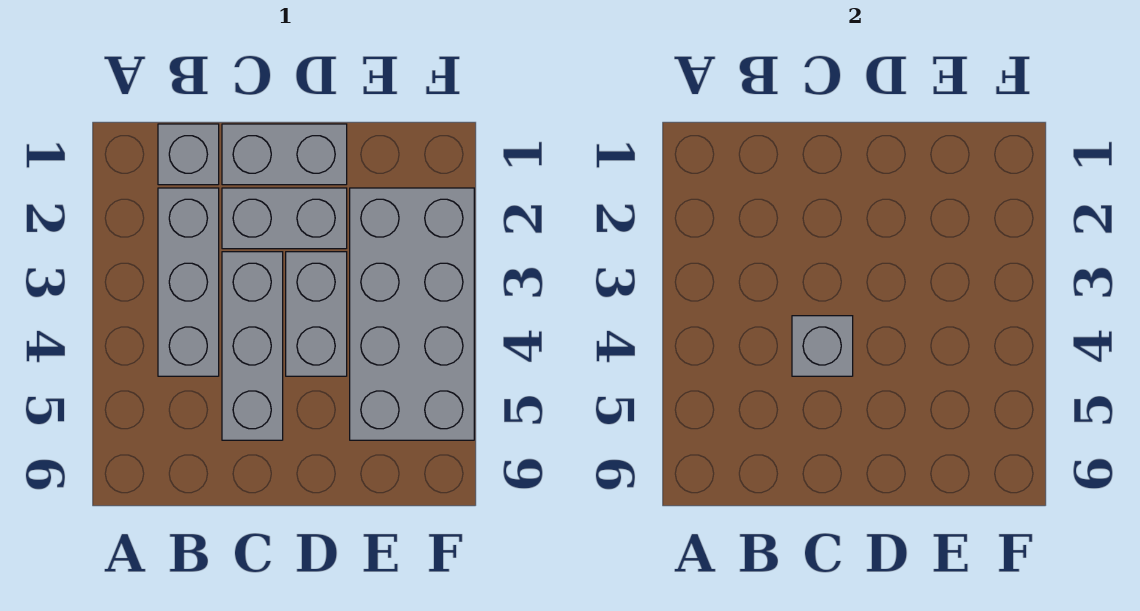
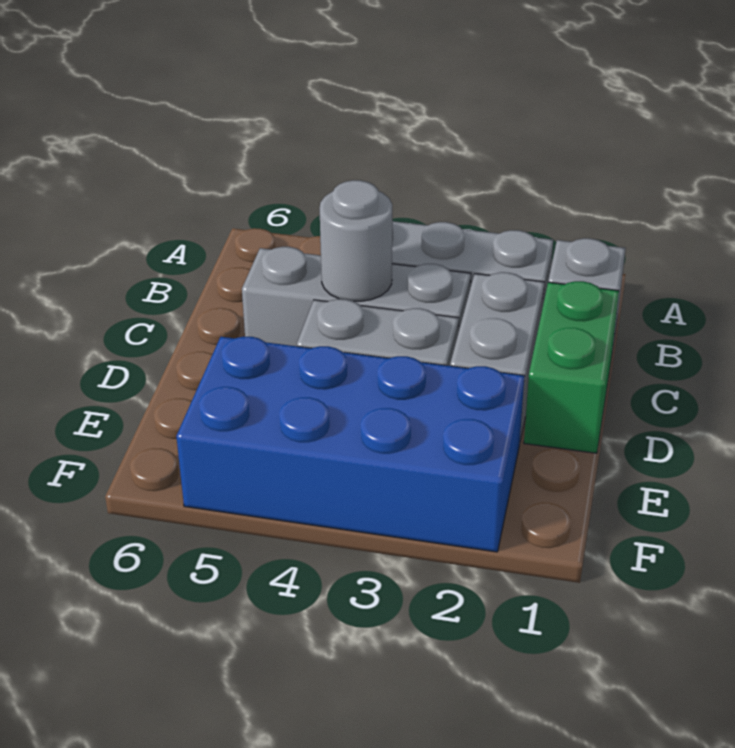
grey 1x2 brick [222,124,347,185] -> green 1x2 brick [524,281,619,453]
grey 1x1 brick [792,316,853,376] -> grey 1x1 round brick [320,180,392,301]
grey 2x4 brick [350,188,474,440] -> blue 2x4 brick [176,337,524,552]

